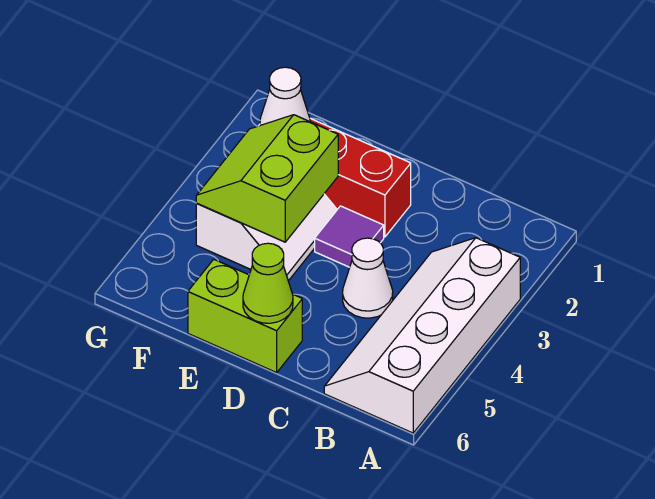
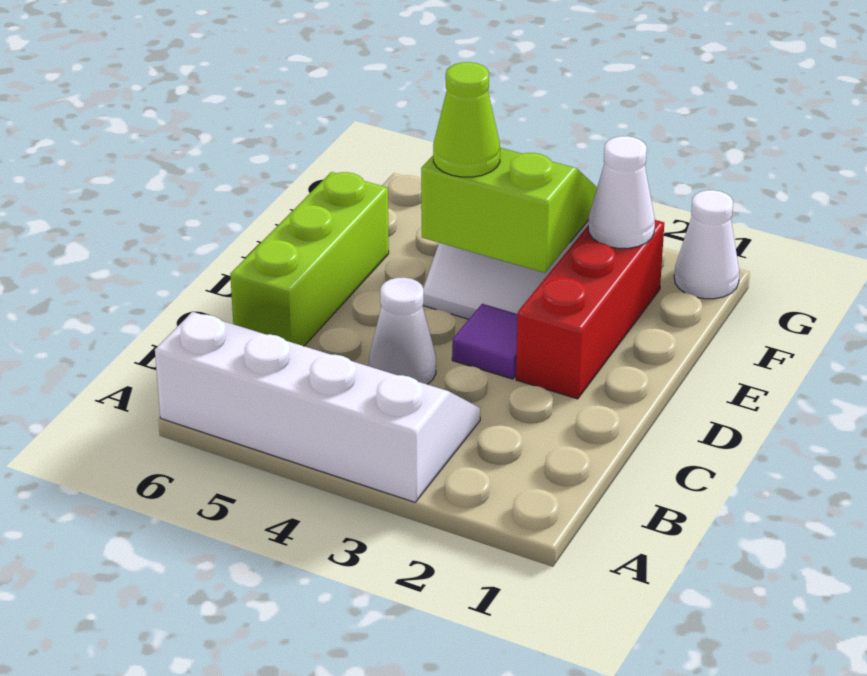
lime 1x2 brick [188,259,302,373] -> lime 1x3 brick [230,172,389,346]
lime 1x1 cone [243,243,293,323] -> lime 1x1 cone moved to [433,62,500,177]
none -> white 1x1 cone [674,190,739,299]

